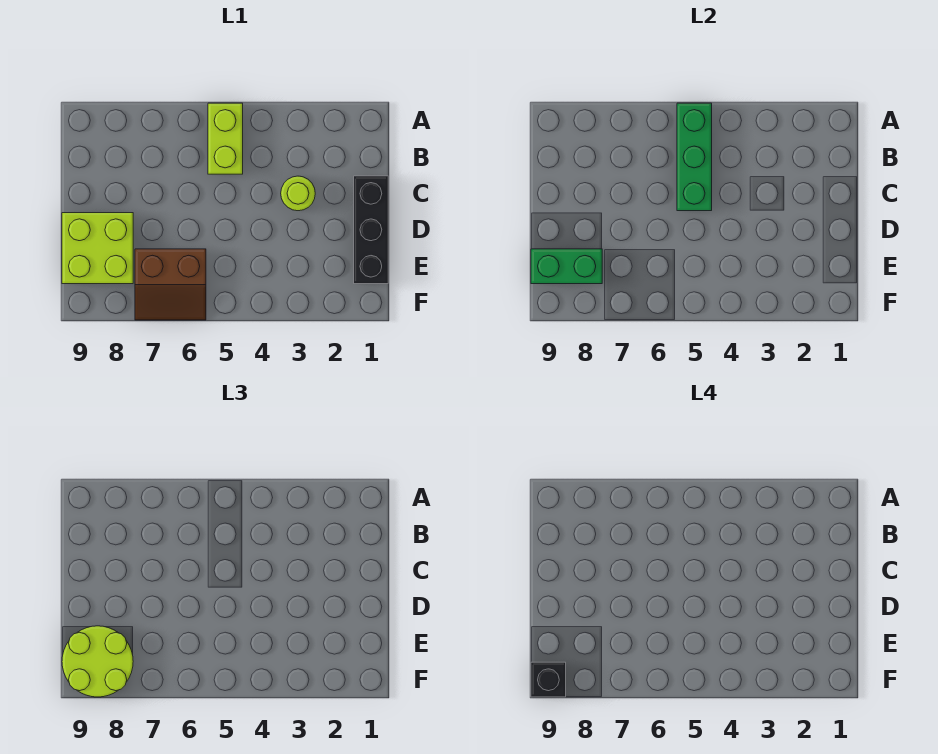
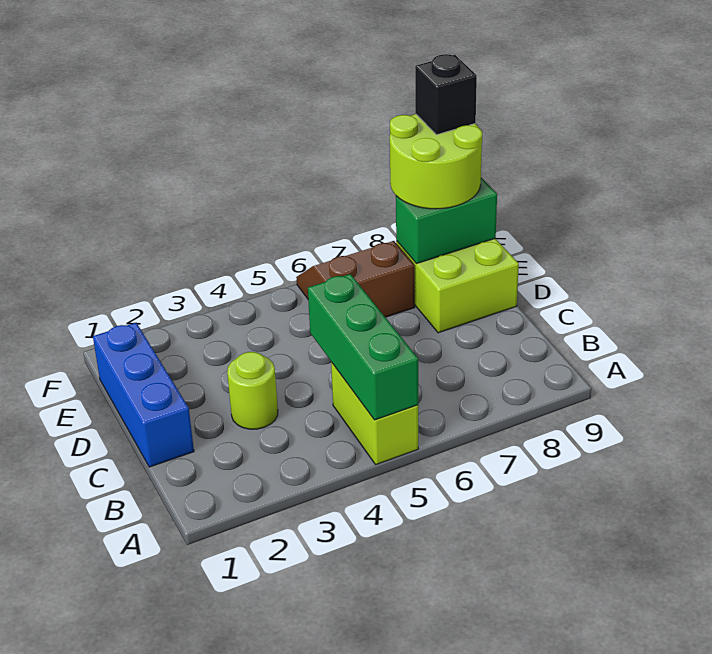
black 1x3 brick [354,176,388,284] -> blue 1x3 brick [93,323,194,467]

